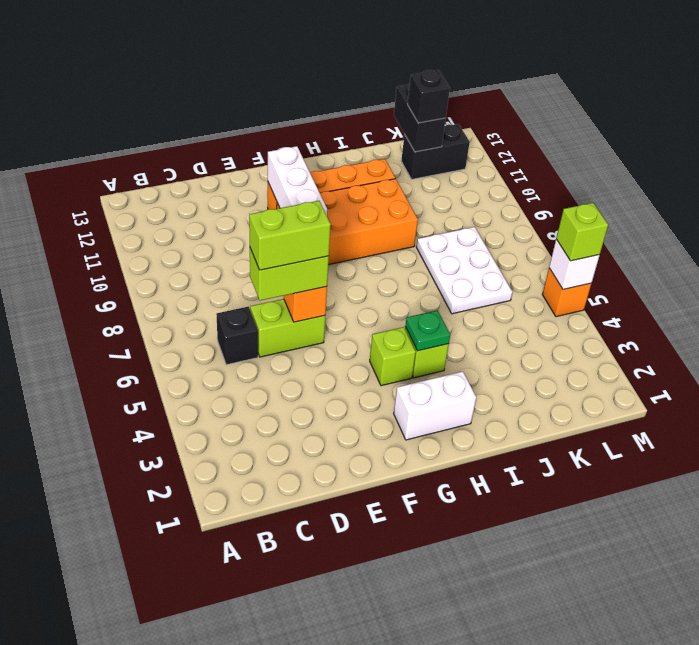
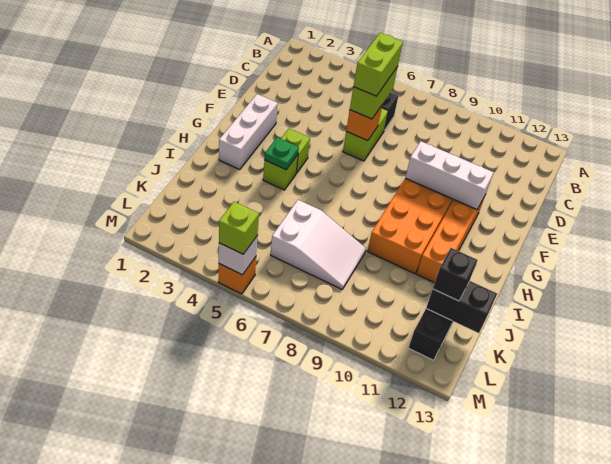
white 1x2 brick [394,371,476,440] -> white 1x3 brick [219,94,278,170]
white 2x3 plate [416,227,512,314] -> white 2x3 slope [271,200,366,289]

